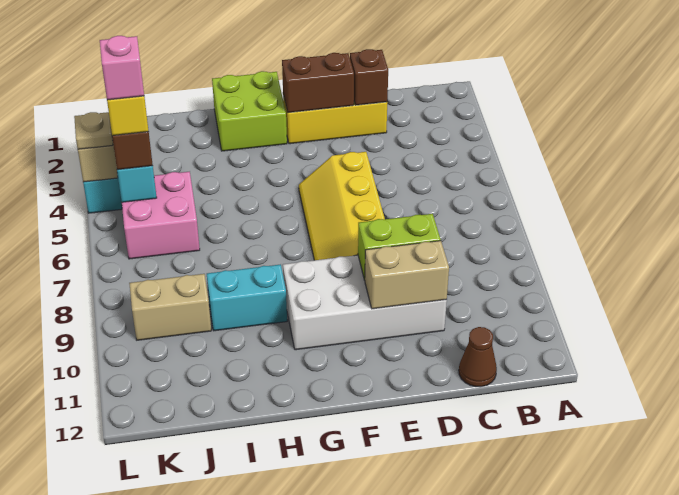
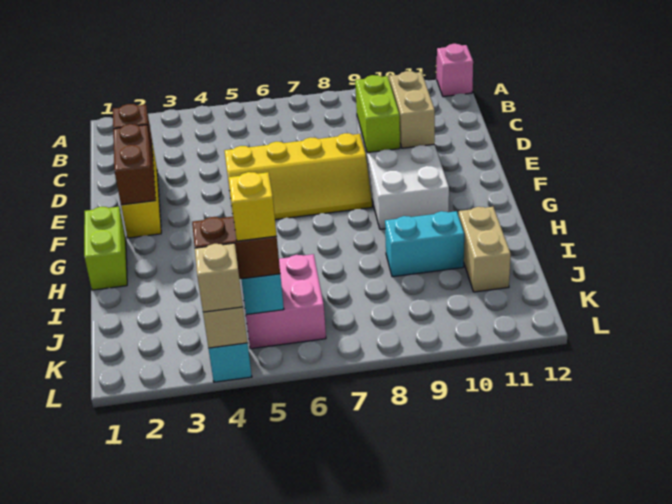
brown 1x1 cone [459,327,497,387] -> none
lime 2x2 brick [212,71,287,151] -> lime 1x2 brick [84,207,127,290]
cyan 1x2 brick [207,264,287,331] -> cyan 1x2 brick turned to [385,211,464,277]
tan 1x2 brick [129,274,211,340] -> tan 1x2 brick moved to [459,207,511,292]
pink 1x1 brick [100,36,144,100] -> pink 1x1 brick moved to [437,44,473,97]
tan 1x1 plate [74,112,113,149] -> tan 1x1 brick [195,243,243,312]

